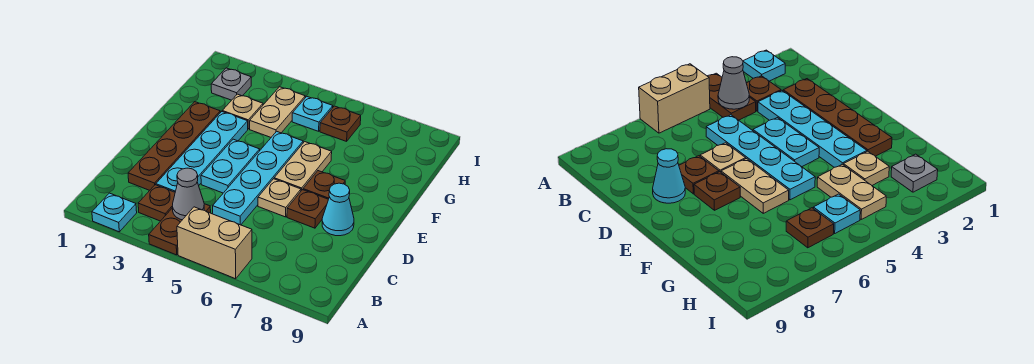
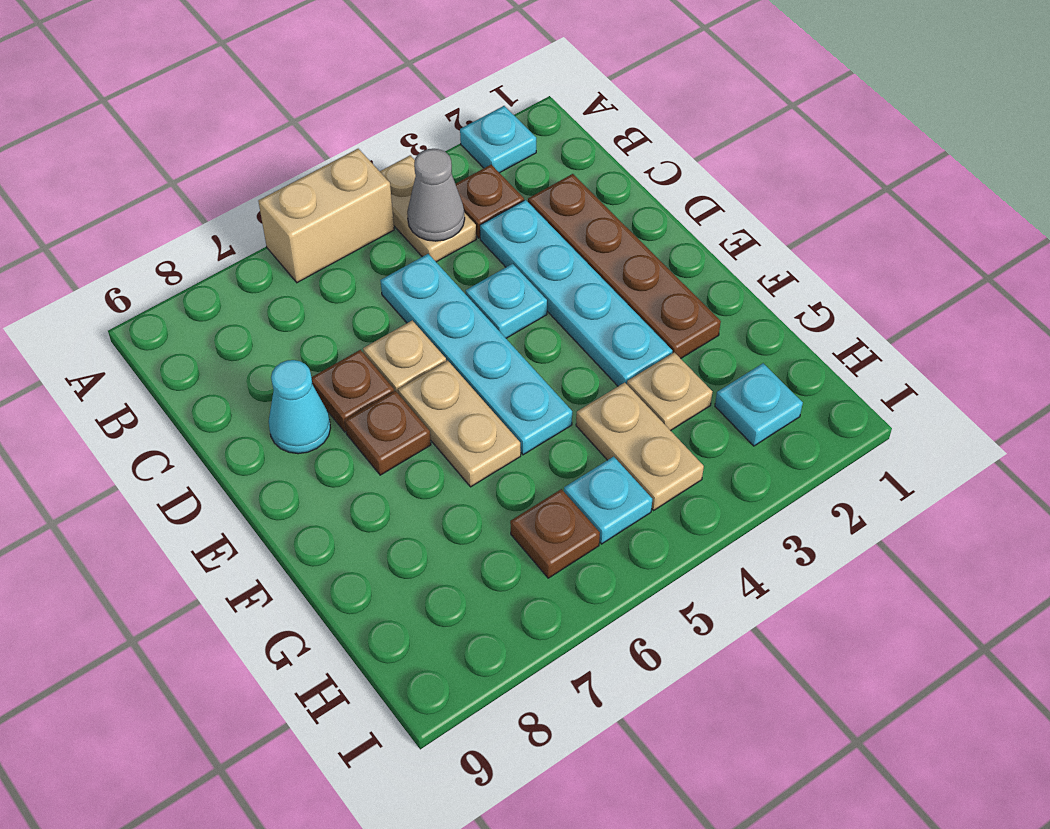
brown 1x2 plate [149,204,211,255] -> tan 1x2 plate [380,155,476,262]
cyan 1x2 plate [201,139,260,193] -> cyan 1x1 plate [466,264,547,338]
grey 1x1 plate [211,68,251,100] -> cyan 1x1 plate [715,363,803,446]

